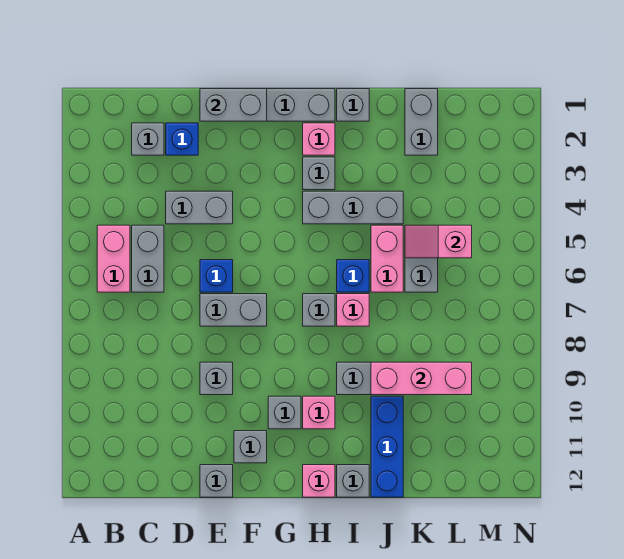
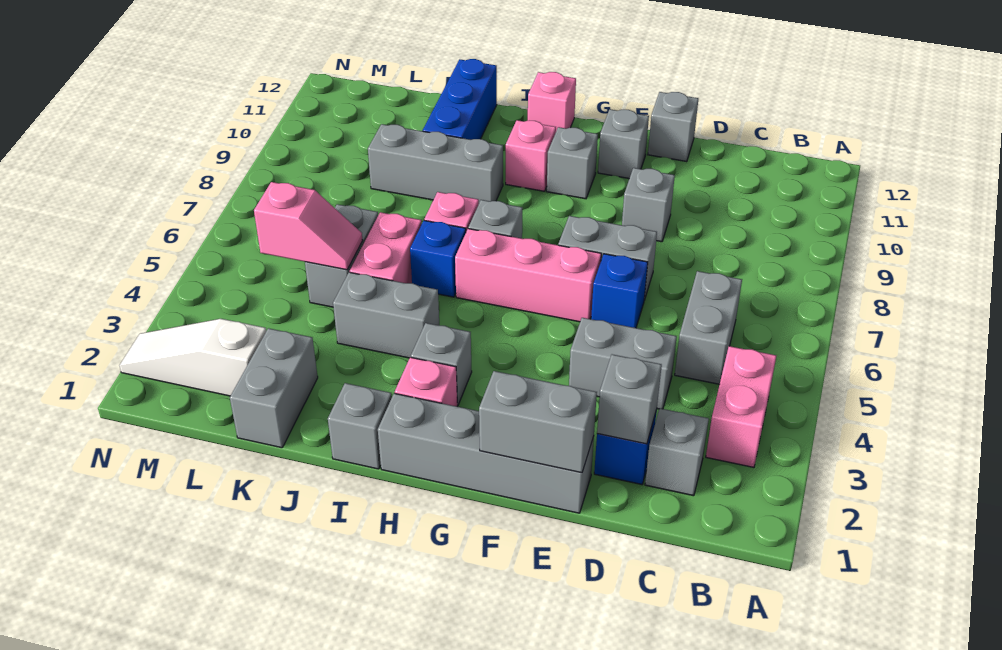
pink 1x2 brick [97,225,130,292] -> pink 1x2 brick moved to [706,346,776,467]
grey 1x3 brick [303,191,403,224] -> grey 1x2 brick [333,272,439,358]
grey 1x1 brick [337,465,369,497] -> grey 1x1 brick moved to [597,354,662,444]
pink 1x3 brick [371,362,472,395] -> pink 1x3 brick moved to [455,229,601,322]
none -> white 1x3 slope [120,319,266,396]

